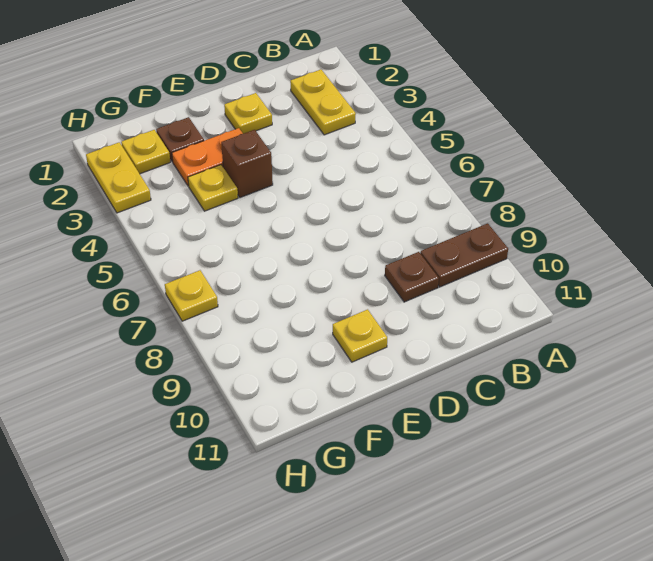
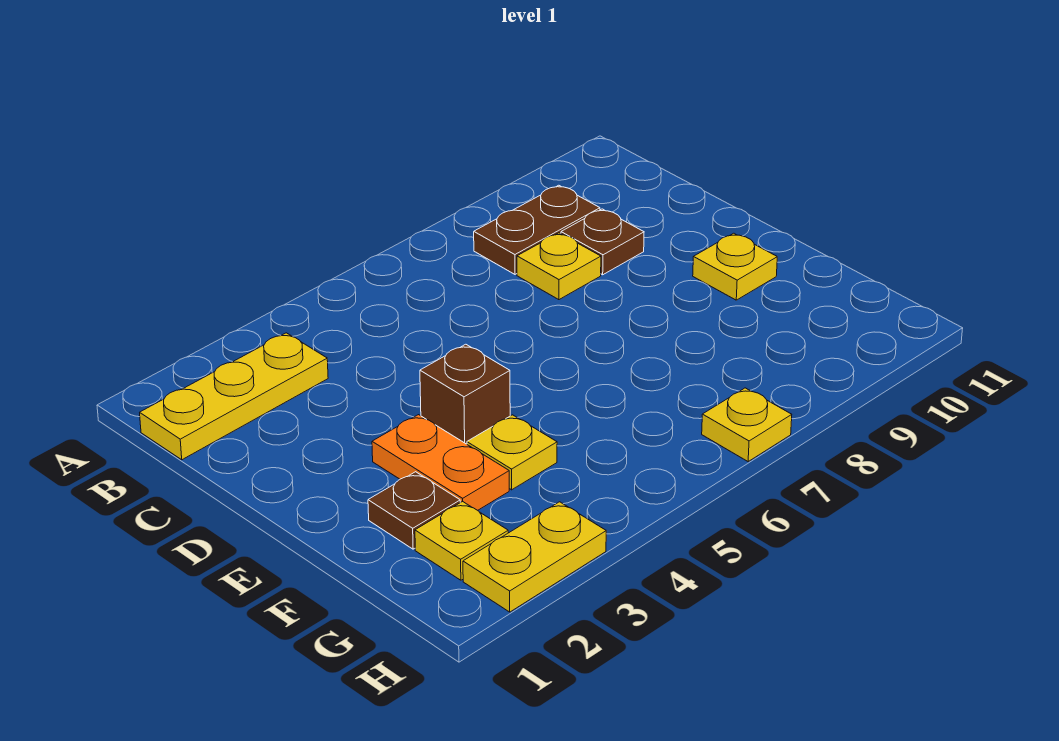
brown 1x2 plate [420,223,508,287] -> brown 1x2 plate turned to [474,185,600,274]
yellow 1x2 plate [290,70,356,135] -> yellow 1x3 plate [140,333,328,460]
yellow 1x1 plate [224,93,272,134] -> yellow 1x1 plate moved to [517,233,601,300]

